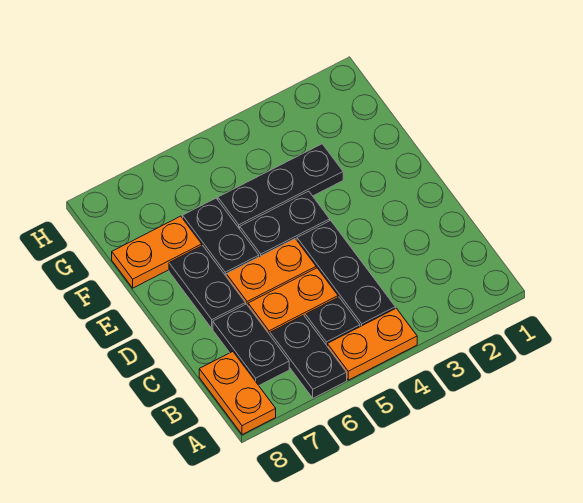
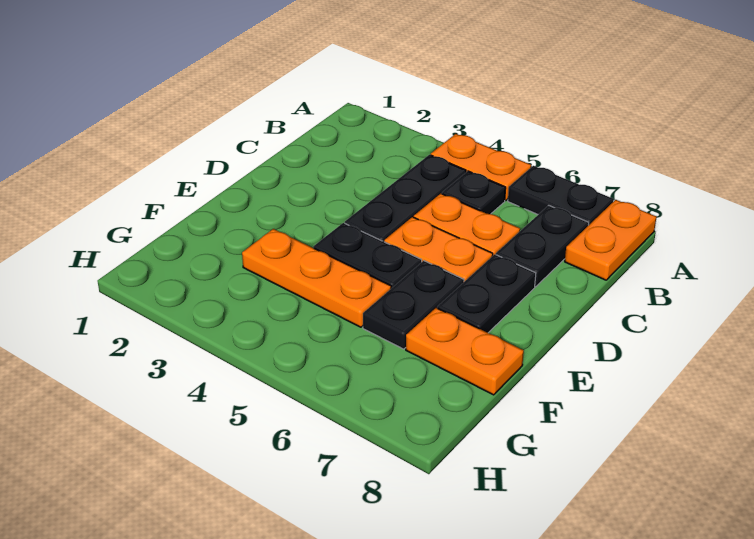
black 1x2 plate [270,315,347,398] -> black 1x2 plate turned to [508,166,613,225]
black 1x3 plate [218,144,343,229] -> orange 1x3 plate [242,229,391,327]

